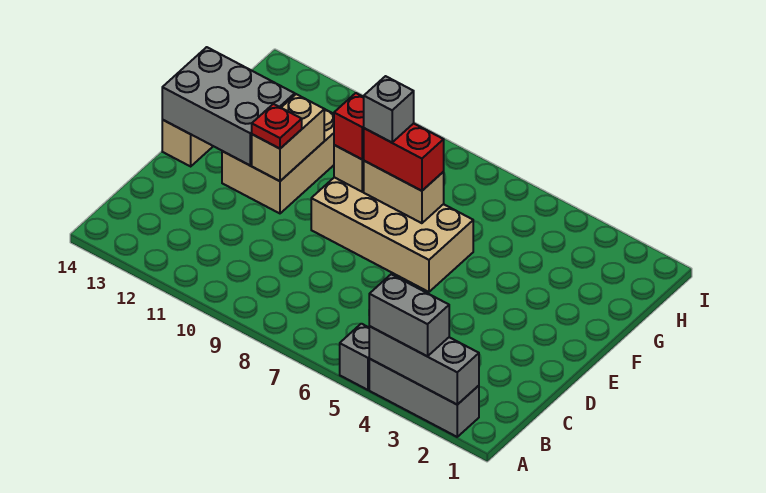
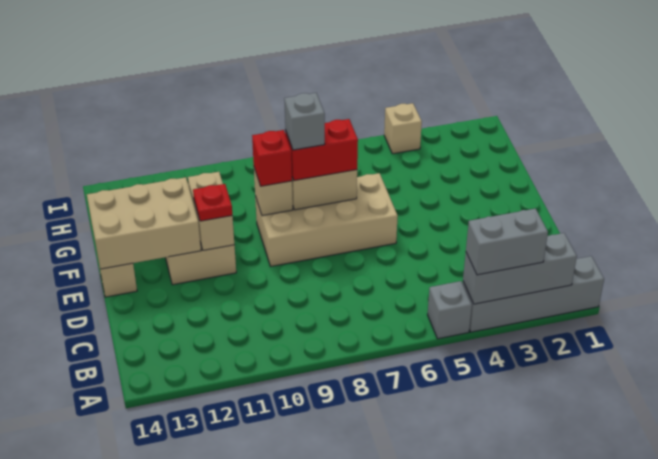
grey 1x3 brick [369,359,479,437] -> grey 1x4 brick [463,256,604,332]
grey 2x3 brick [162,47,295,165] -> tan 2x3 brick [87,177,201,269]
none -> tan 1x1 brick [384,103,422,154]

